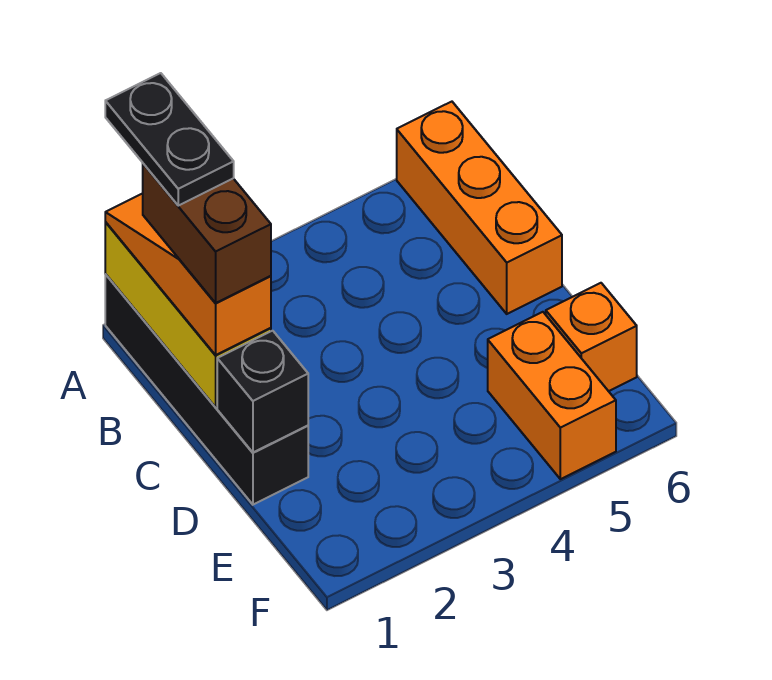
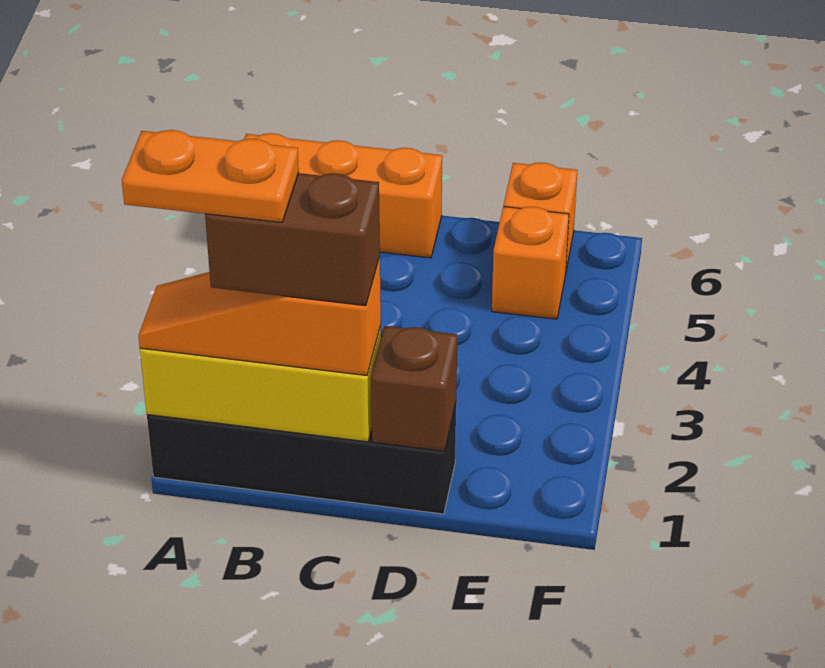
black 1x2 plate [105,73,234,206] -> orange 1x2 plate [122,130,299,222]
black 1x1 brick [217,331,308,452] -> brown 1x1 brick [371,326,457,451]
orange 1x2 brick [488,312,616,479] -> orange 1x1 brick [492,206,569,319]

